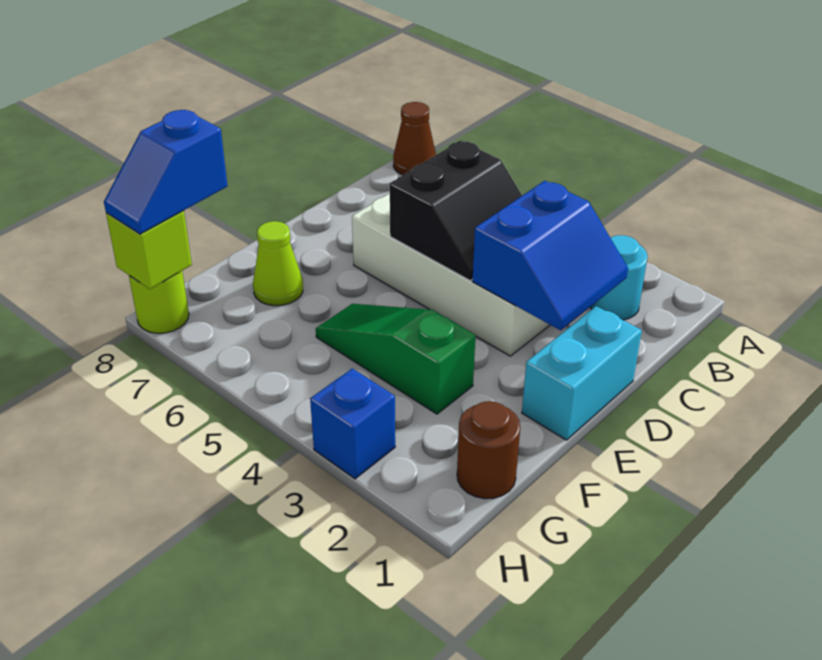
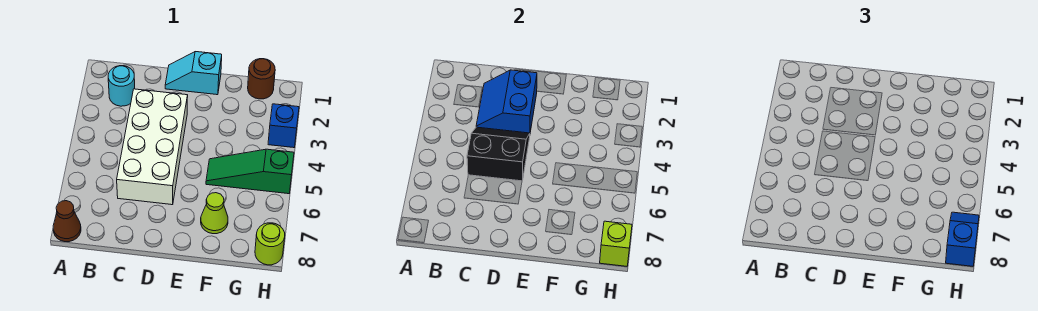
blue 2x2 slope [472,181,628,330] -> blue 2x2 slope turned to [476,70,537,133]
cyan 1x2 brick [522,306,642,440] -> cyan 1x2 slope [165,52,222,95]
green 1x3 slope [316,304,476,414] -> green 1x3 slope turned to [206,149,294,194]
blue 1x2 slope [104,110,227,234] -> blue 1x2 slope turned to [946,212,979,266]

